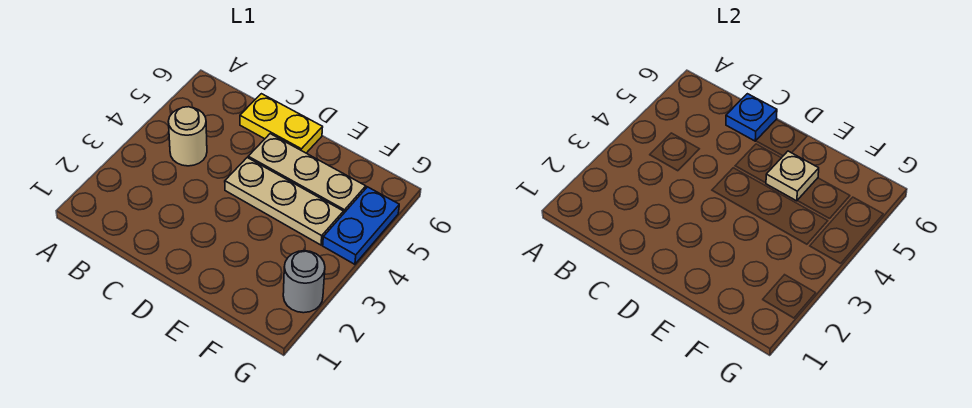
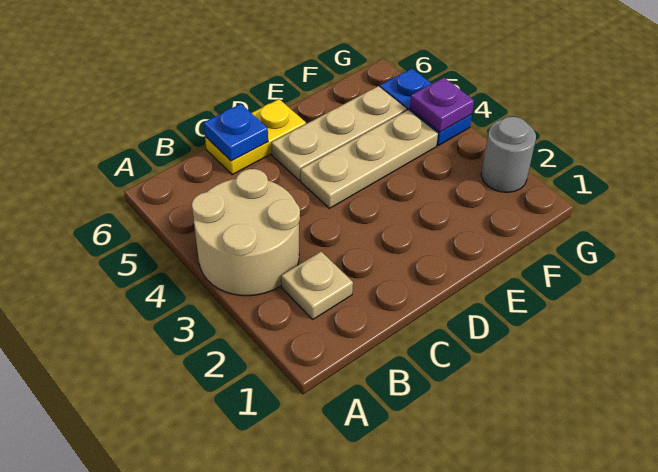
tan 1x1 round brick [168,107,207,166] -> tan 2x2 round brick [192,169,300,296]
tan 1x1 plate [766,151,819,201] -> tan 1x1 plate moved to [281,252,353,319]
none -> purple 1x1 plate [410,78,474,132]

